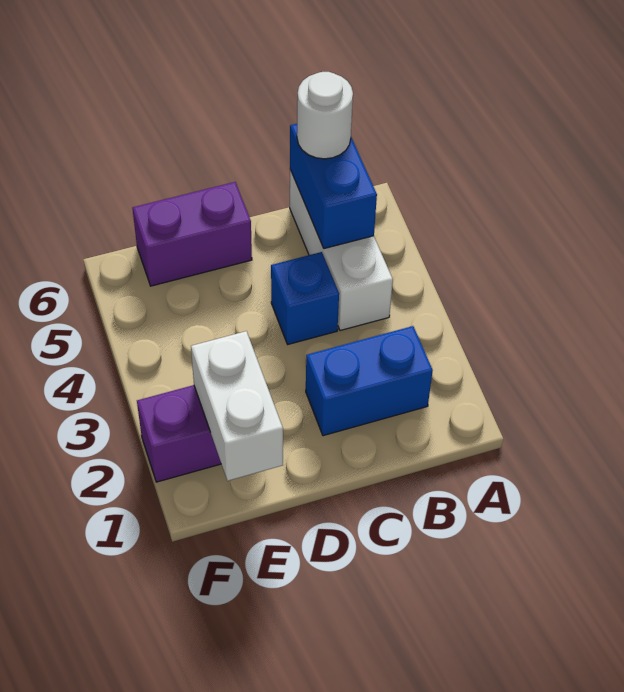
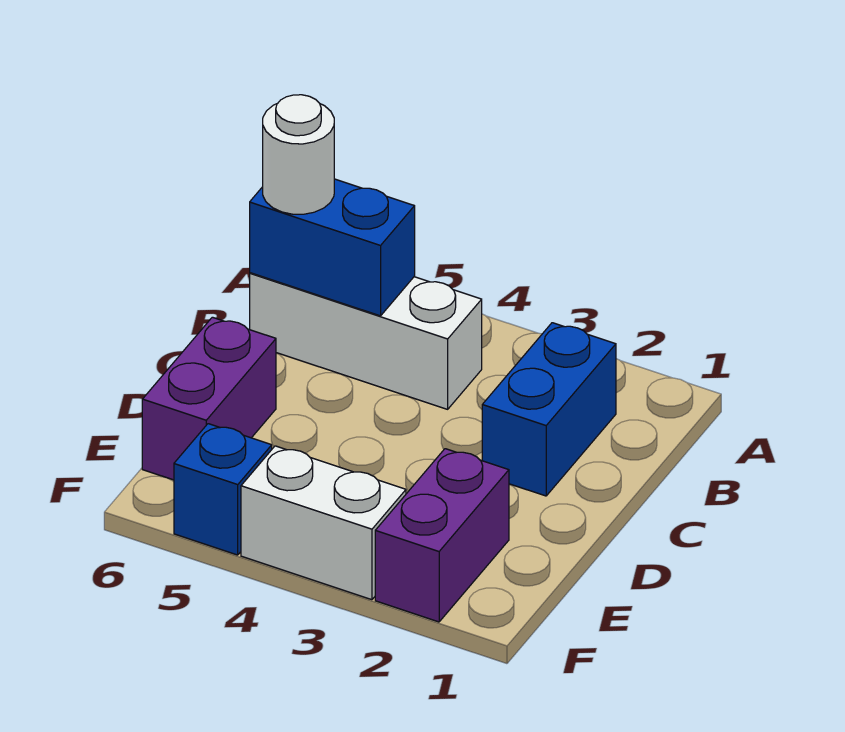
blue 1x1 brick [271,252,339,344] -> blue 1x1 brick moved to [174,424,272,555]
white 1x2 brick [191,331,283,481] -> white 1x2 brick moved to [241,446,406,600]

